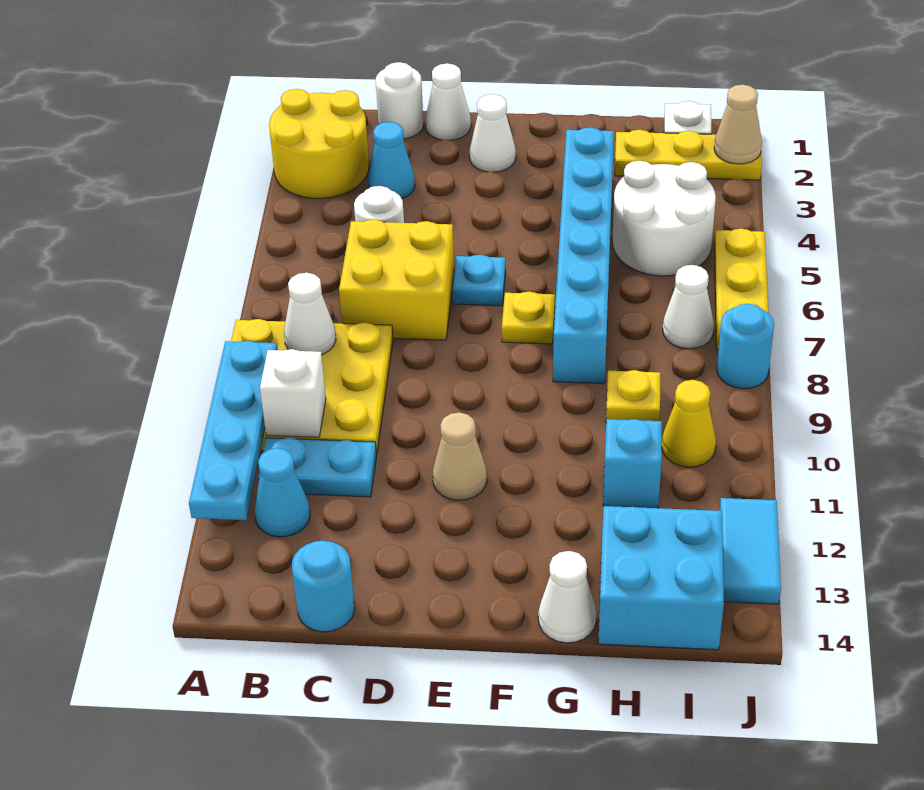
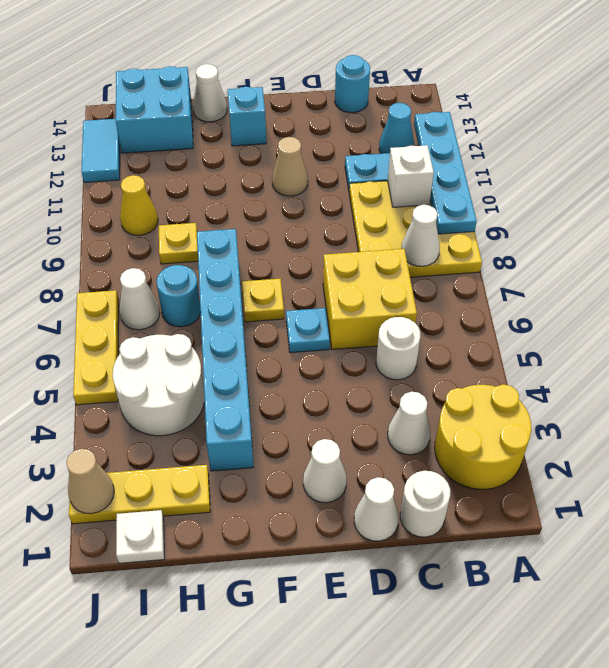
cyan 1x1 cone [368,122,415,199] -> white 1x1 cone [388,392,430,455]
cyan 1x1 brick [603,419,662,508] -> cyan 1x1 brick moved to [228,87,266,146]
cyan 1x1 round brick [717,304,774,389] -> cyan 1x1 round brick moved to [156,265,201,327]

